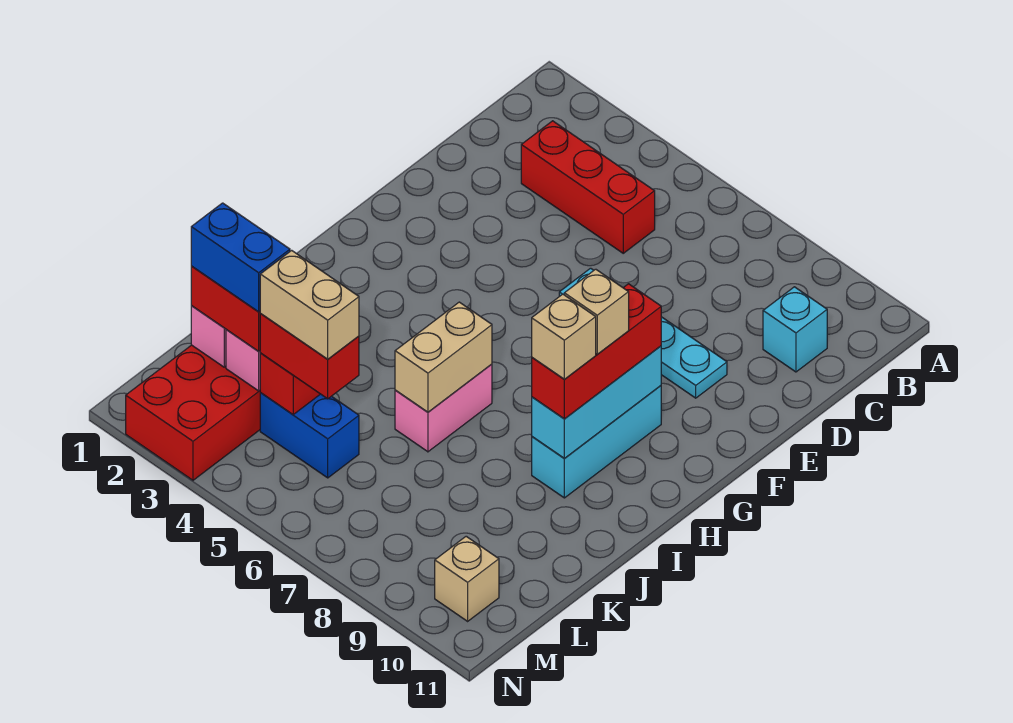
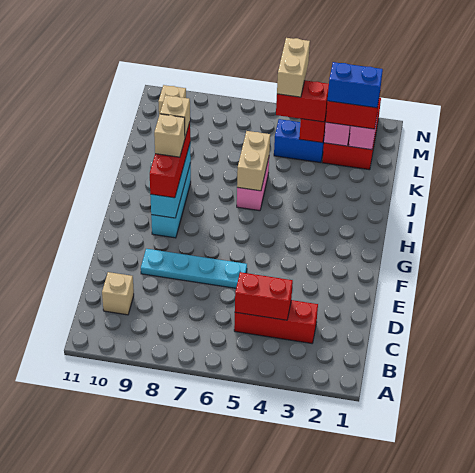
none -> red 1x2 brick [235,272,293,320]
cyan 1x1 brick [763,287,827,372] -> tan 1x1 brick [102,272,134,315]
tan 1x2 brick [260,250,359,359] -> tan 1x2 brick turned to [277,38,310,97]

